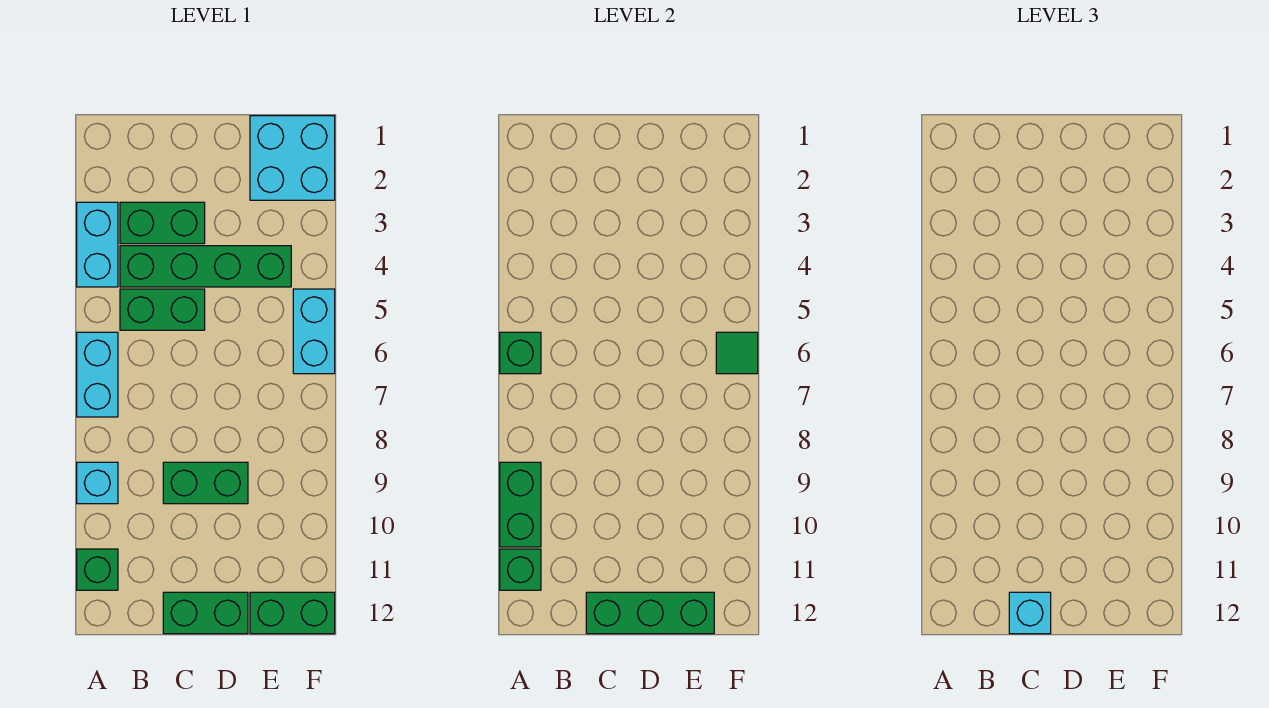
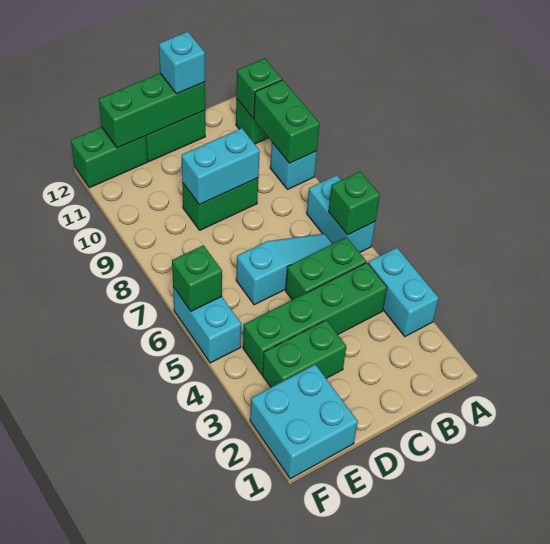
green 1x2 brick [120,202,205,244] -> green 1x2 brick moved to [262,320,346,387]
none -> cyan 1x3 slope [236,234,333,305]
none -> cyan 1x2 brick [182,128,260,205]
green 1x1 tile [716,332,758,374] -> green 1x1 brick [172,245,222,311]

